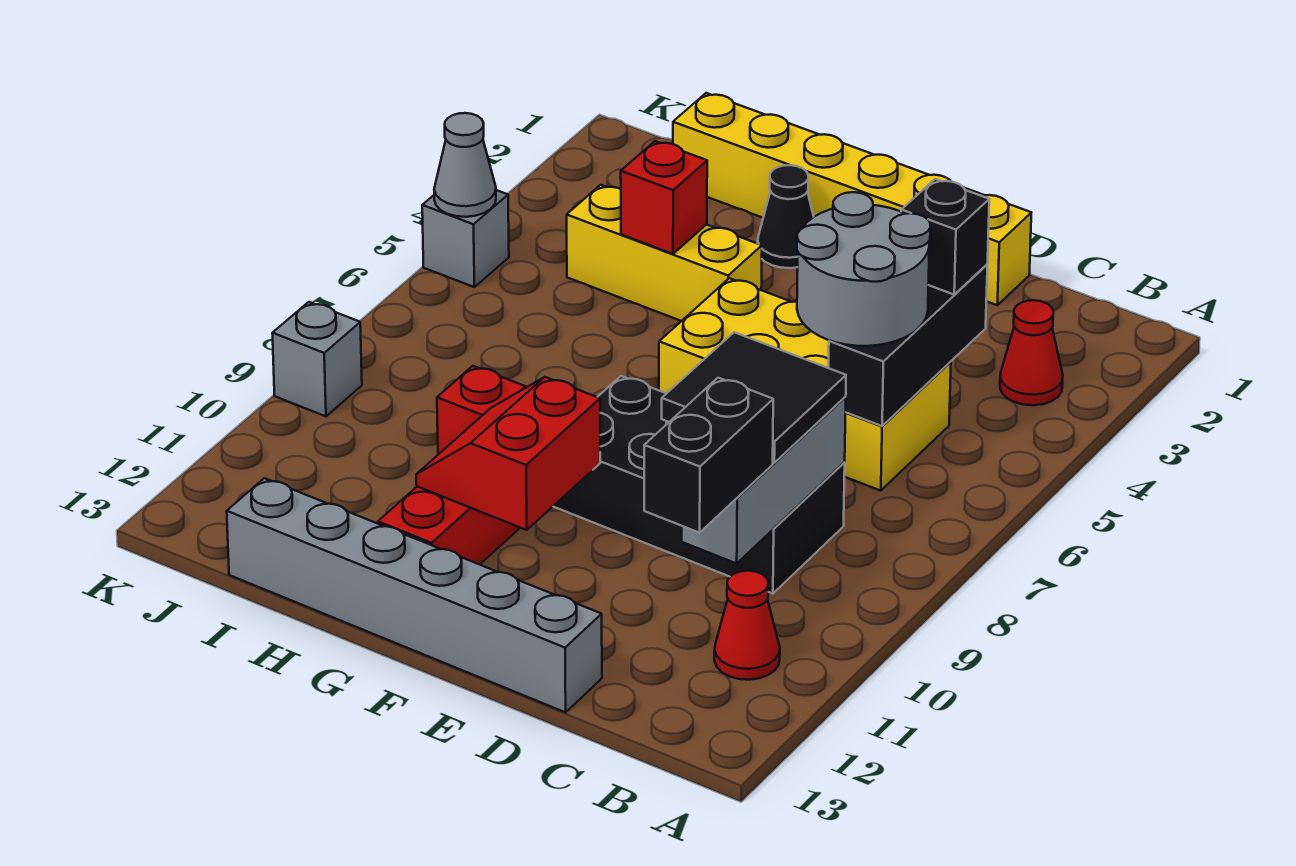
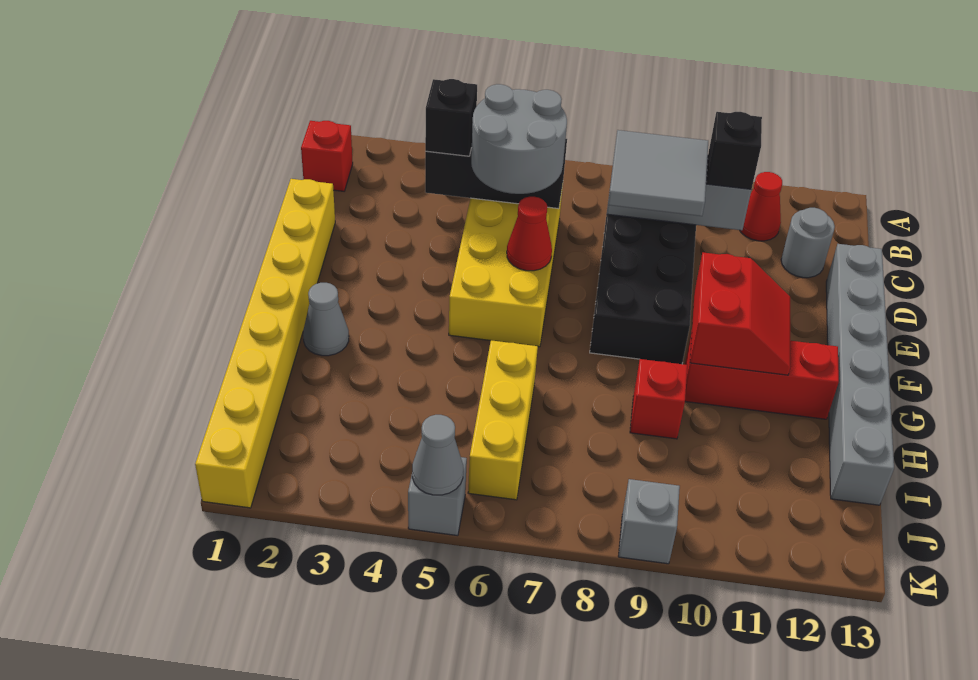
red 1x1 cone [1000,300,1063,405] -> red 1x1 cone moved to [507,197,552,271]
black 2x2 tile [662,332,846,463] -> grey 2x2 tile [608,130,708,216]
black 1x2 brick [644,378,773,533] -> black 1x1 brick [706,112,762,189]
none -> grey 1x1 round brick [781,208,835,278]
yellow 1x6 brick [673,93,1031,305] -> yellow 1x8 brick [195,179,335,508]
red 2x2 slope [416,377,600,530] -> red 2x2 slope turned to [690,252,790,375]
black 1x1 cone [758,165,814,268] -> grey 1x1 cone [303,283,349,356]
yellow 1x3 brick [567,185,762,321] -> yellow 1x3 brick moved to [468,340,538,500]
red 1x1 brick [621,141,707,254] -> red 1x1 brick moved to [301,121,353,191]

